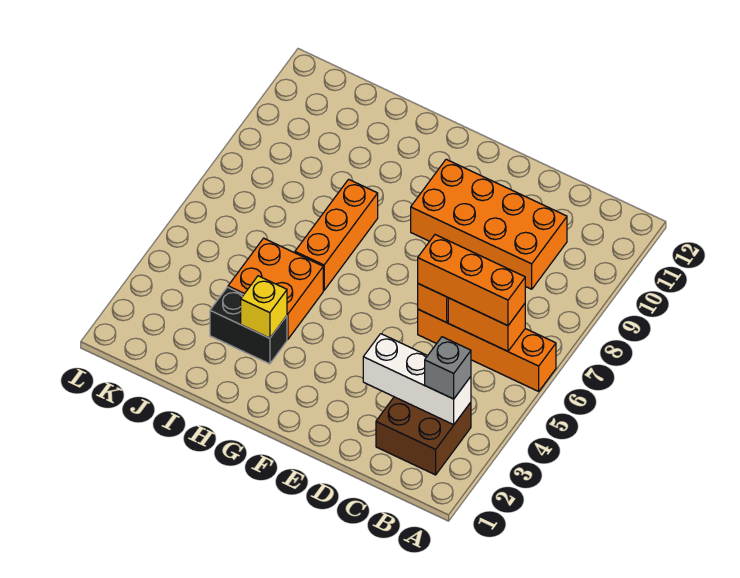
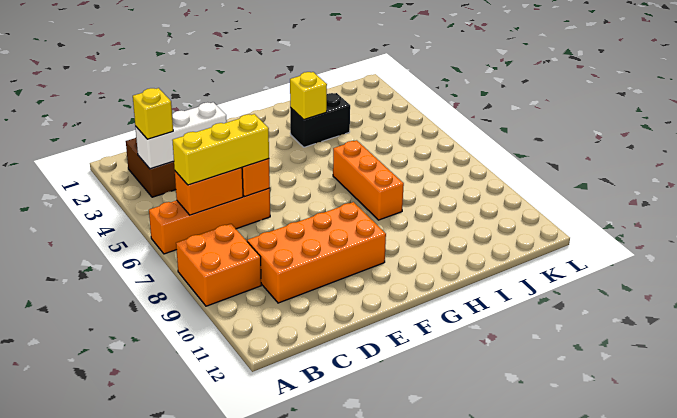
grey 1x1 brick [425,337,471,399] -> yellow 1x1 brick [133,88,173,139]
orange 1x3 brick [418,235,525,326] -> yellow 1x3 brick [172,114,269,185]
orange 2x2 brick [228,238,323,339] -> orange 2x2 brick moved to [176,224,261,306]

